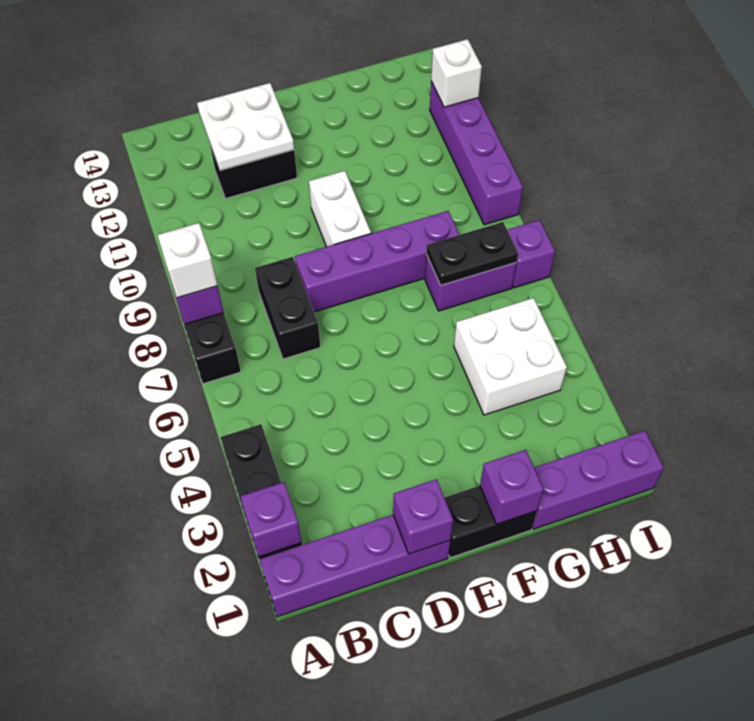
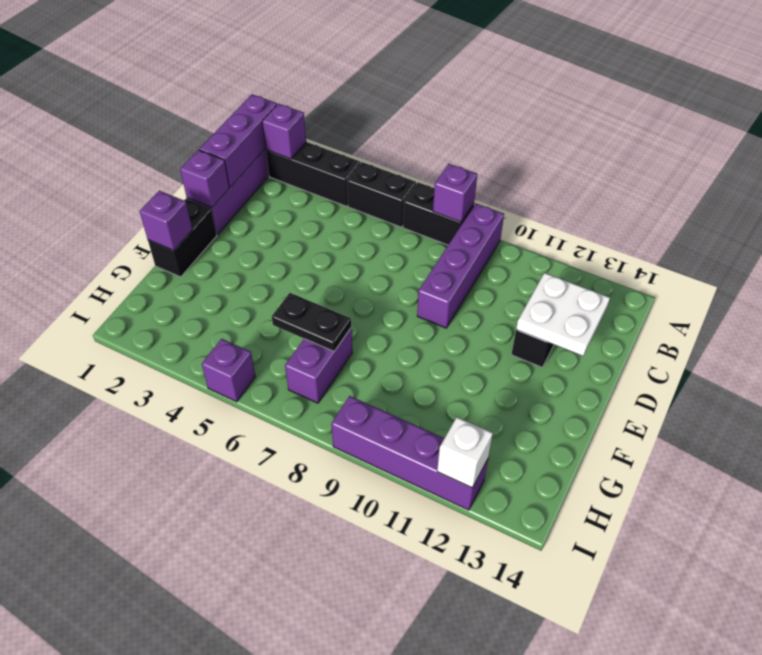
white 1x1 brick [158,223,217,298] -> none
black 1x2 brick [255,257,320,359] -> black 1x2 brick moved to [347,162,416,227]
purple 1x4 brick [295,211,459,312] -> purple 1x4 brick moved to [417,204,504,328]
white 1x2 brick [309,171,371,247] -> none
purple 1x3 brick [533,431,664,529] -> purple 1x3 brick moved to [199,94,277,187]
white 2x2 brick [454,298,567,415] -> none
black 1x2 plate [426,222,518,285] -> black 1x2 plate turned to [272,293,351,351]
purple 1x1 brick [507,220,555,288] -> purple 1x1 brick moved to [202,339,255,402]

